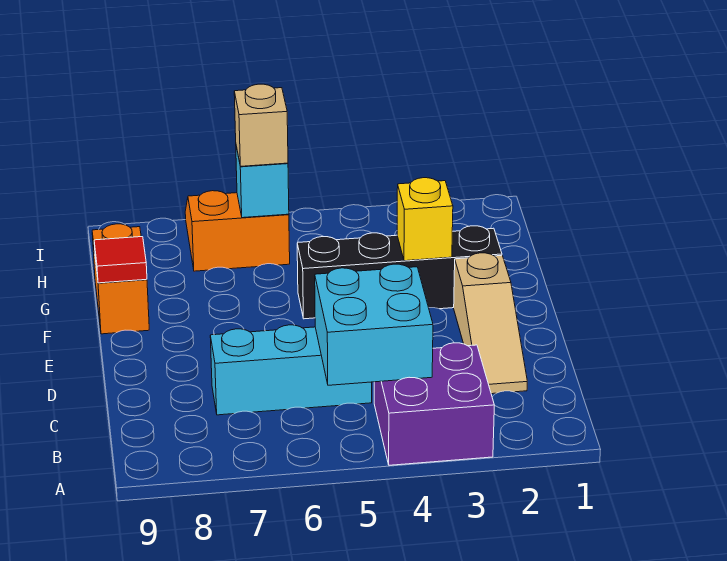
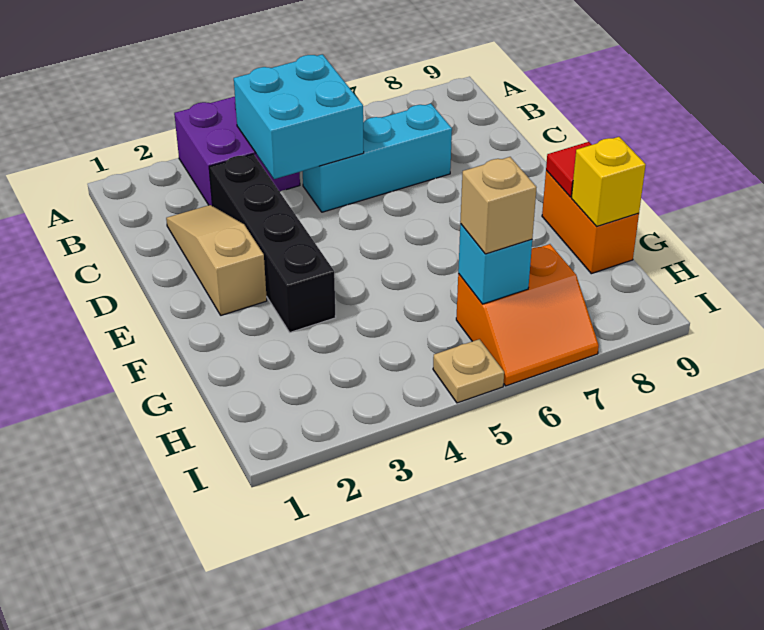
black 1x4 brick [297,226,502,319] -> black 1x4 brick turned to [209,154,336,332]
yellow 1x1 brick [397,178,453,261] -> yellow 1x1 brick moved to [571,137,646,227]
none -> tan 1x1 plate [433,339,504,403]

